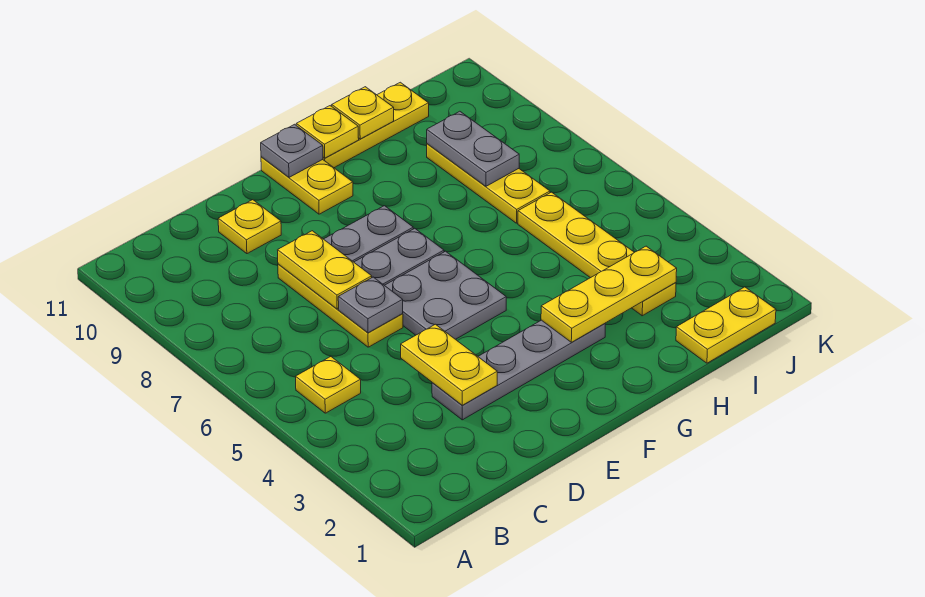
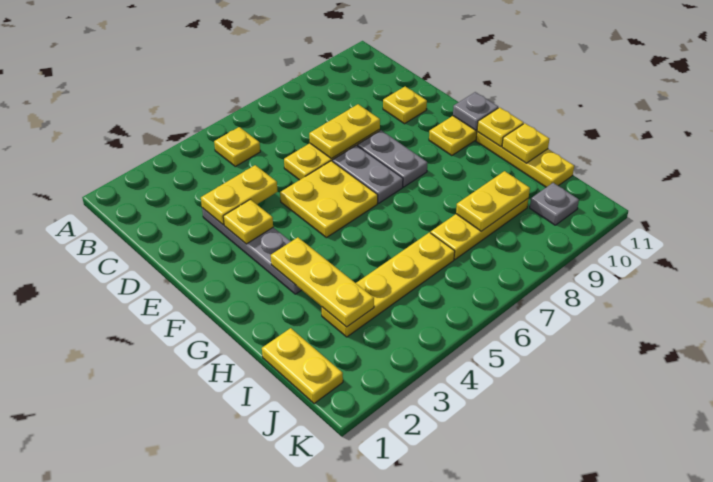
grey 1x1 plate [338,277,403,333] -> grey 1x1 plate moved to [530,183,579,225]
none -> yellow 1x1 plate [223,199,273,244]
grey 2x2 plate [385,251,506,339] -> yellow 2x2 plate [280,161,378,238]
grey 1x2 plate [427,111,519,186] -> yellow 1x2 plate [456,171,530,231]

